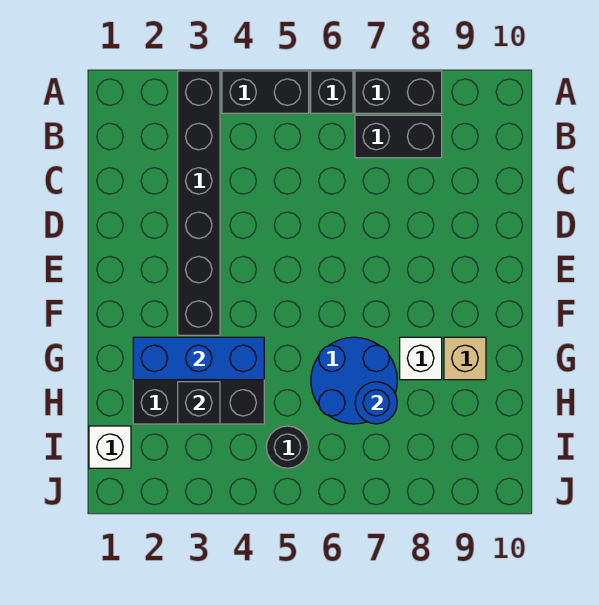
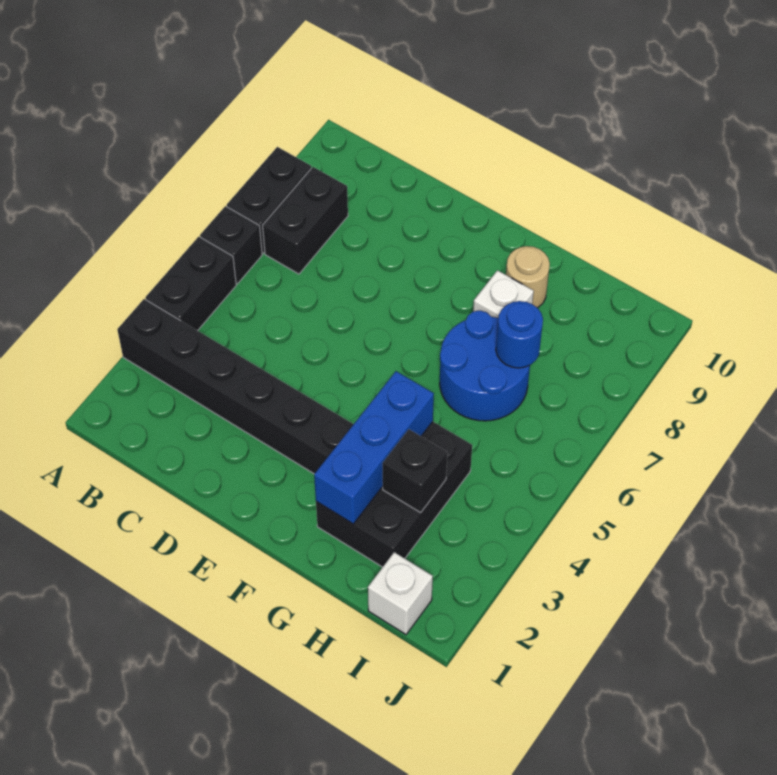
tan 1x1 brick [444,337,486,380] -> tan 1x1 round brick [506,246,550,308]
black 1x1 round brick [266,426,309,468] -> none

